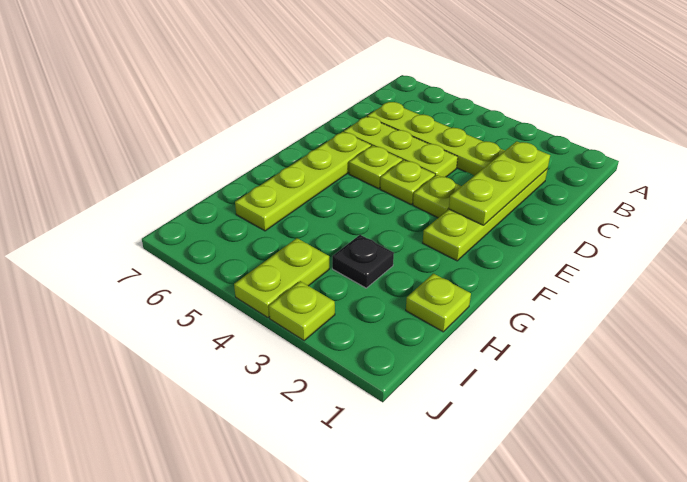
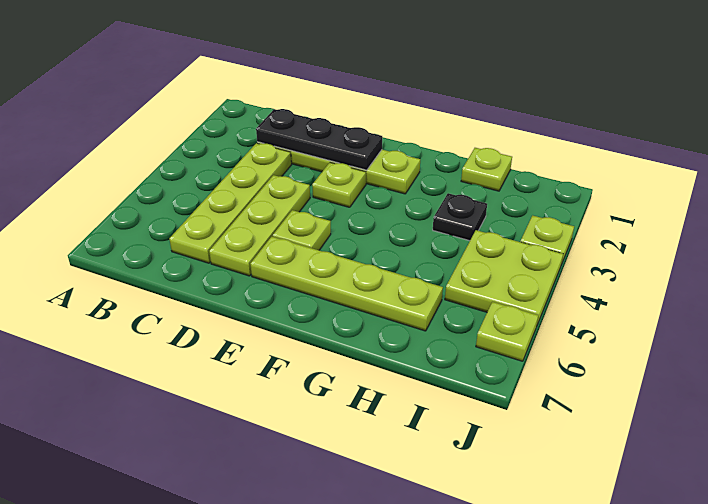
lime 1x3 plate [449,141,550,225] -> black 1x3 plate [256,109,382,170]
lime 1x1 plate [380,160,435,204] -> lime 1x1 plate moved to [476,302,538,361]
lime 1x2 plate [234,238,329,318] -> lime 2x2 plate [445,230,563,327]

